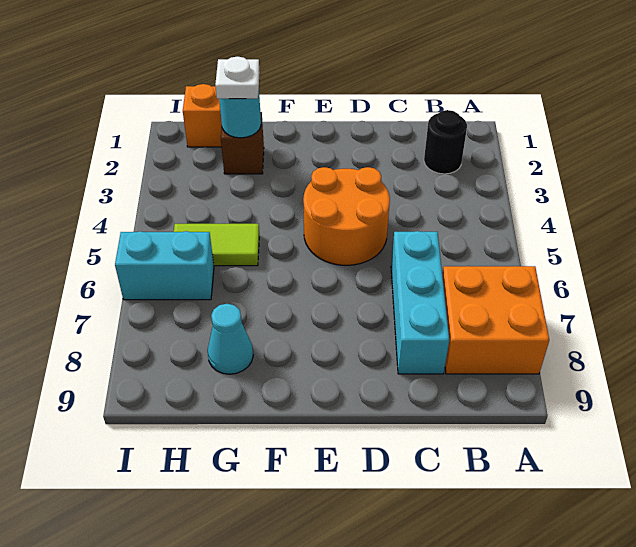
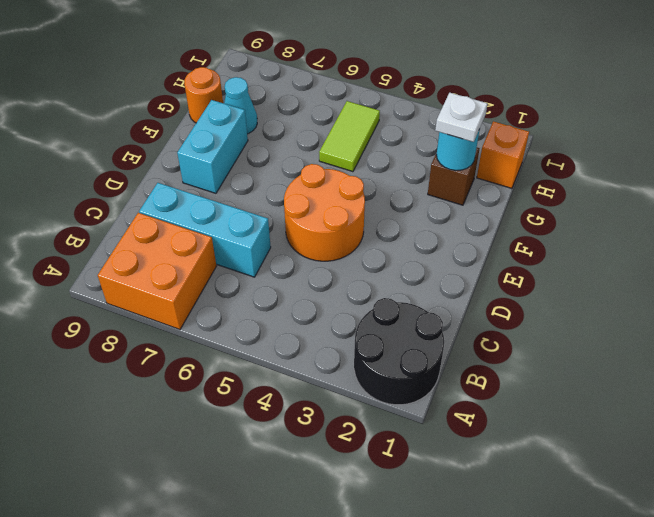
black 1x1 round brick [424,110,467,174] -> black 2x2 round brick [354,298,444,405]
none -> orange 1x1 round brick [184,67,223,123]
cyan 1x2 brick [115,231,214,300] -> cyan 1x2 brick moved to [177,100,248,193]

